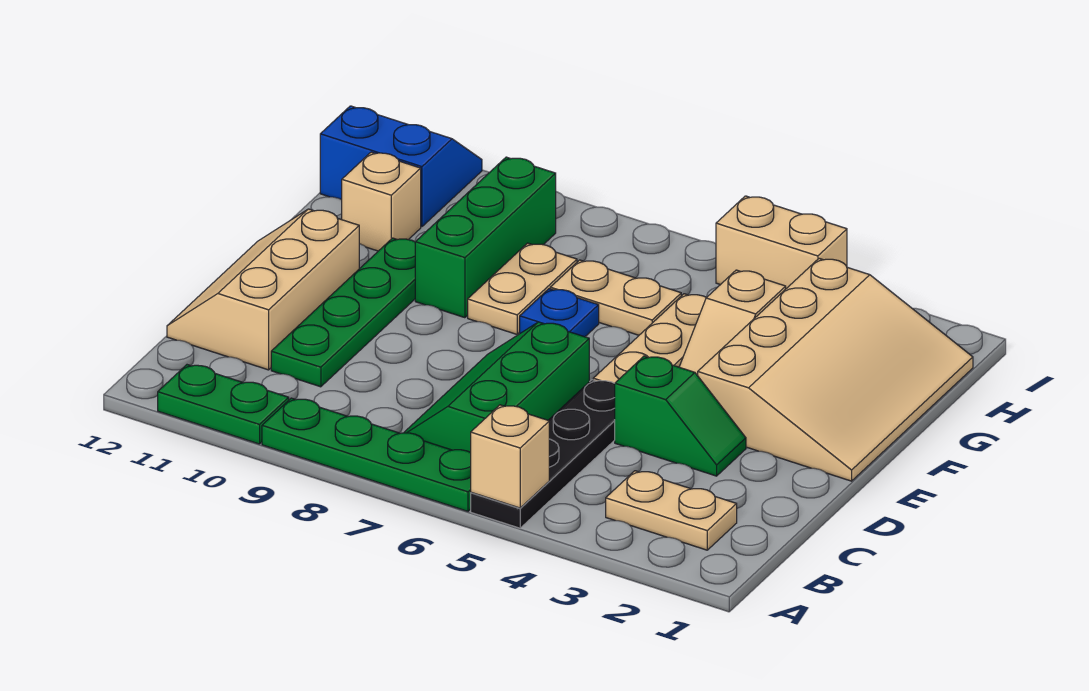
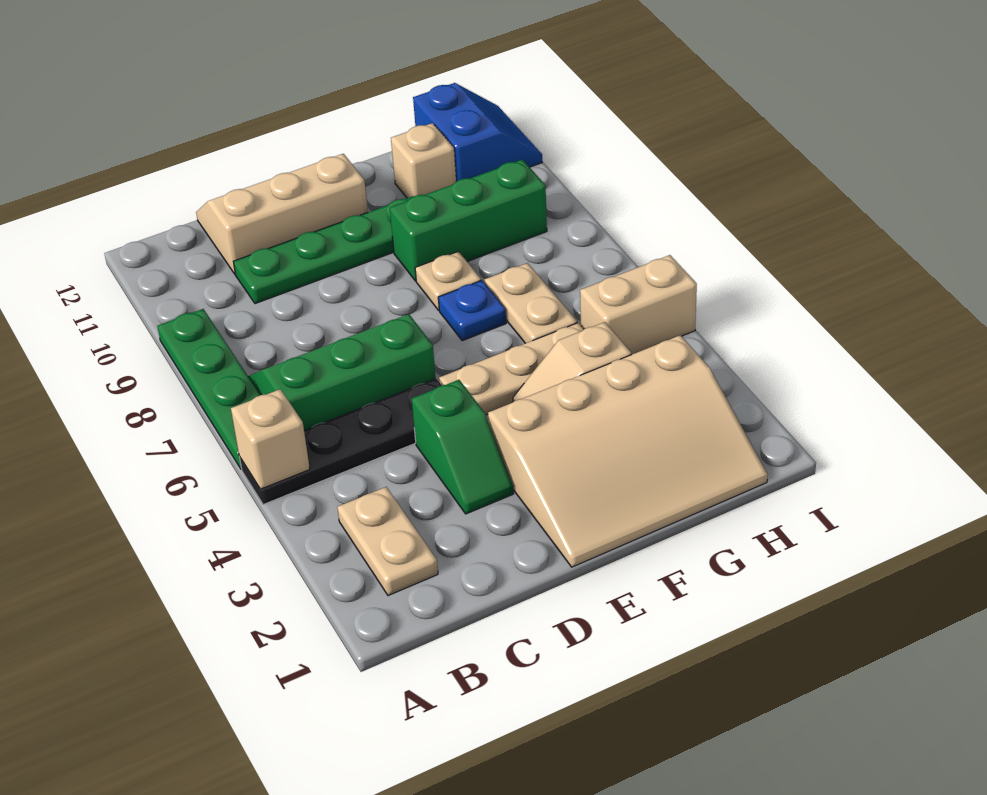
green 1x2 plate [158,365,289,444] -> none
tan 1x2 plate [468,243,577,334] -> tan 1x1 plate [415,251,481,310]
tan 1x2 brick [716,196,847,289] -> tan 1x2 brick turned to [580,255,697,355]

